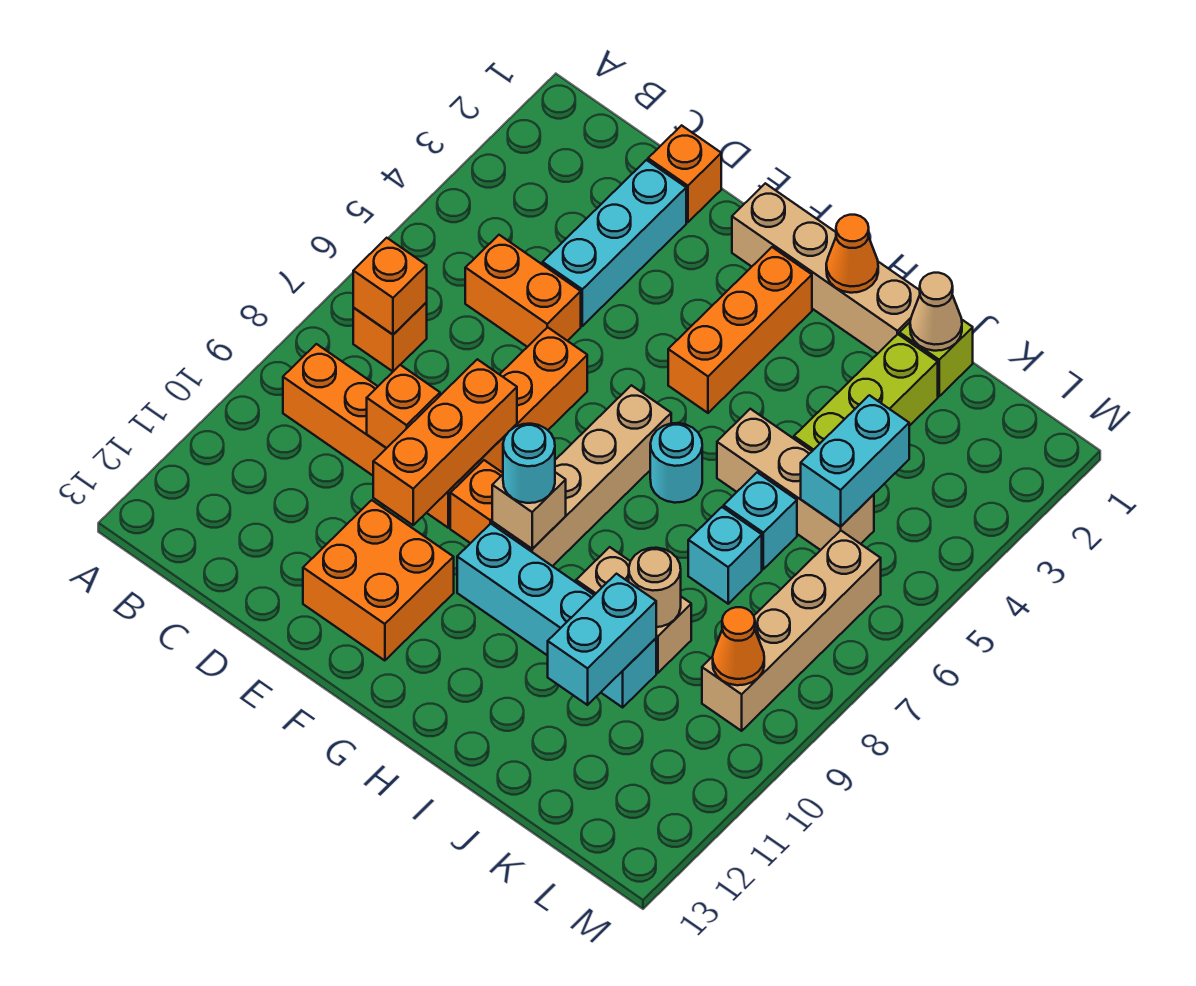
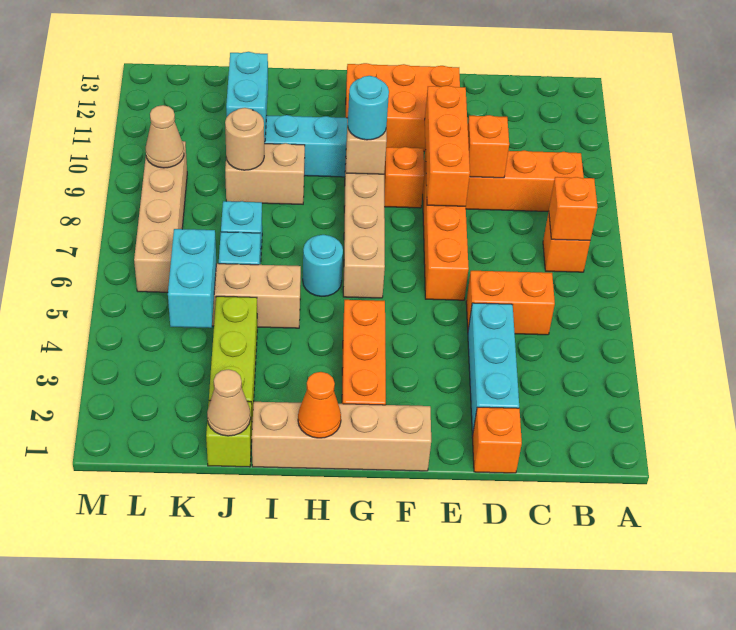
orange 2x2 brick [303,500,454,661] -> orange 2x3 brick [346,63,460,151]
orange 1x1 cone [713,607,764,685] -> tan 1x1 cone [146,105,184,168]

